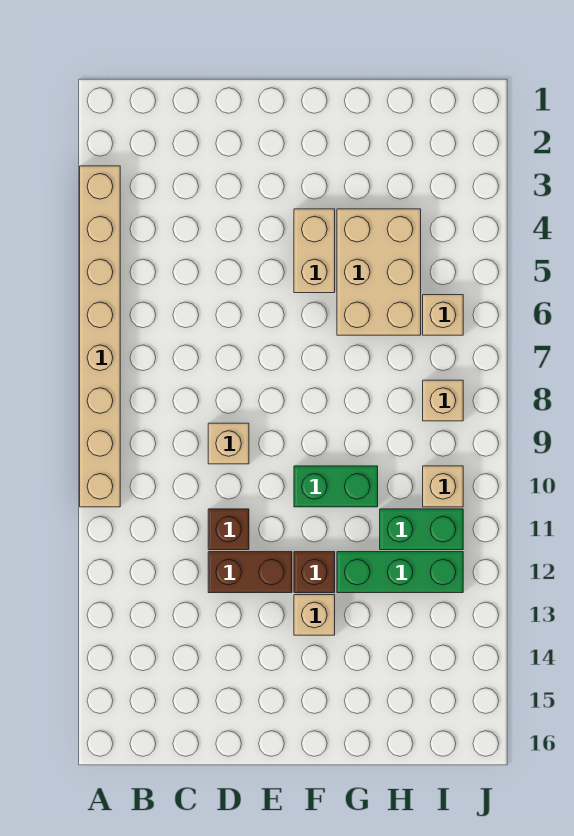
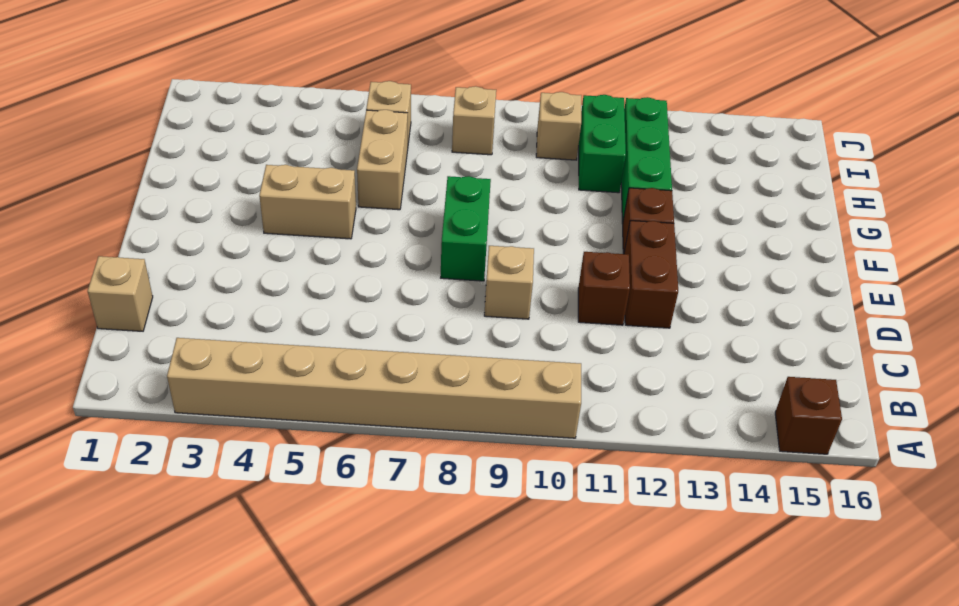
none -> brown 1x1 brick [775,377,842,454]
green 1x2 brick [294,466,378,507] -> green 1x2 brick moved to [441,176,491,281]
tan 1x1 brick [294,595,335,635] -> tan 1x1 brick moved to [88,256,153,331]
tan 2x3 brick [337,209,421,335] -> tan 1x2 brick [357,110,408,210]

